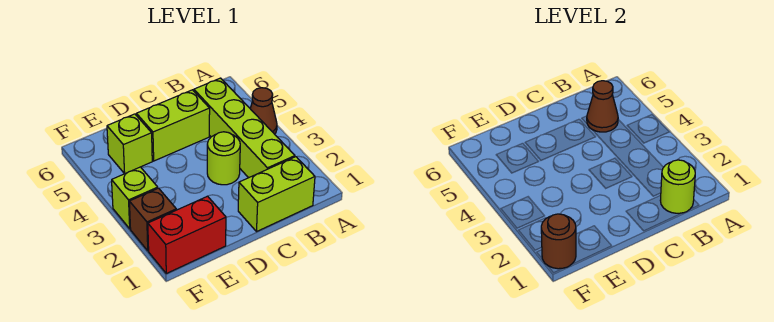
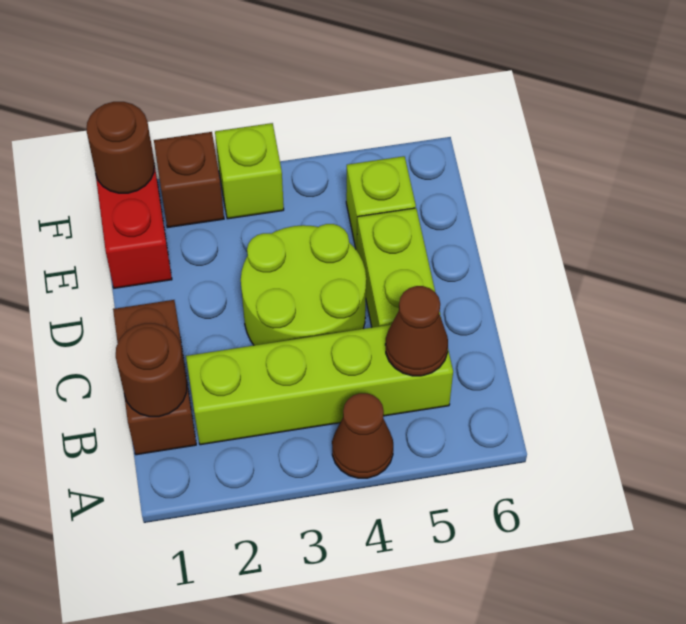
lime 1x2 brick [238,157,315,231] -> brown 1x2 brick [113,300,196,455]
lime 1x1 round brick [660,160,695,213] -> brown 1x1 round brick [116,323,187,417]
lime 1x1 round brick [207,132,240,185] -> lime 2x2 round brick [241,224,366,345]

